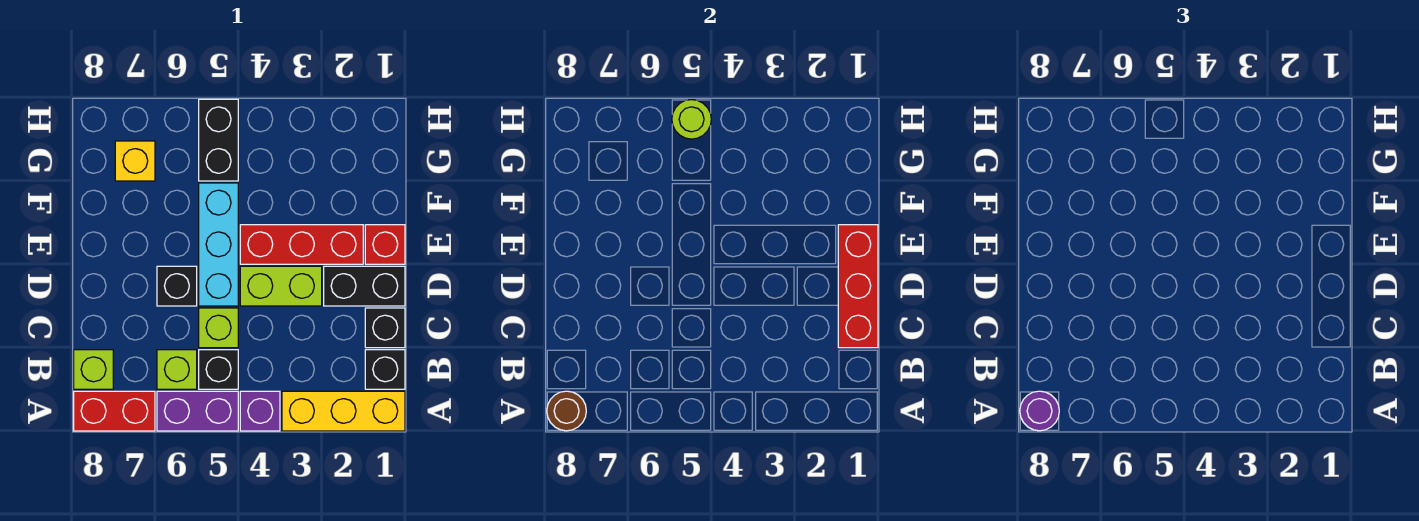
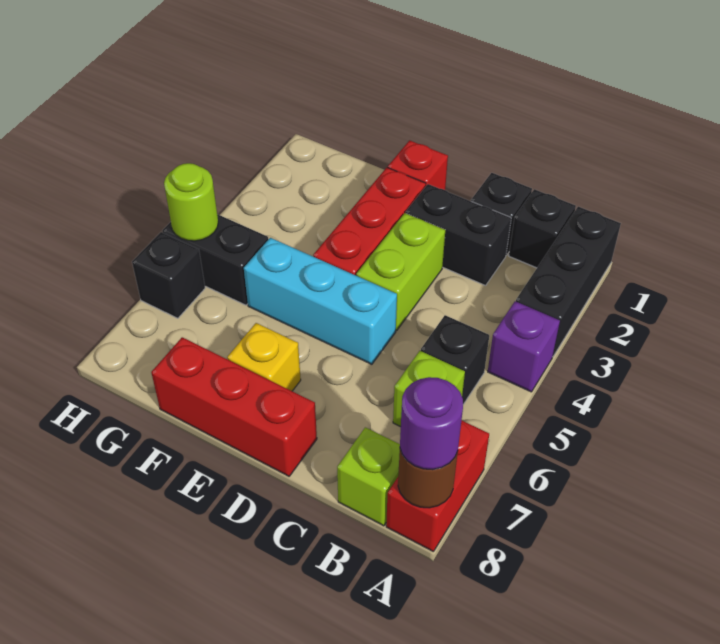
yellow 1x3 brick [282,391,405,431] -> black 1x3 brick [516,207,621,356]
purple 1x2 brick [157,391,238,431] -> none
red 1x3 brick [838,225,878,348] -> red 1x3 brick moved to [151,337,317,476]
lime 1x1 brick [199,308,238,348] -> none
black 1x2 brick [324,266,405,306] -> black 1x2 brick turned to [406,184,511,286]
black 1x1 brick [157,266,197,306] -> black 1x1 brick moved to [132,232,205,318]
yellow 1x1 brick [115,141,155,181] -> yellow 1x1 brick moved to [227,323,301,391]

